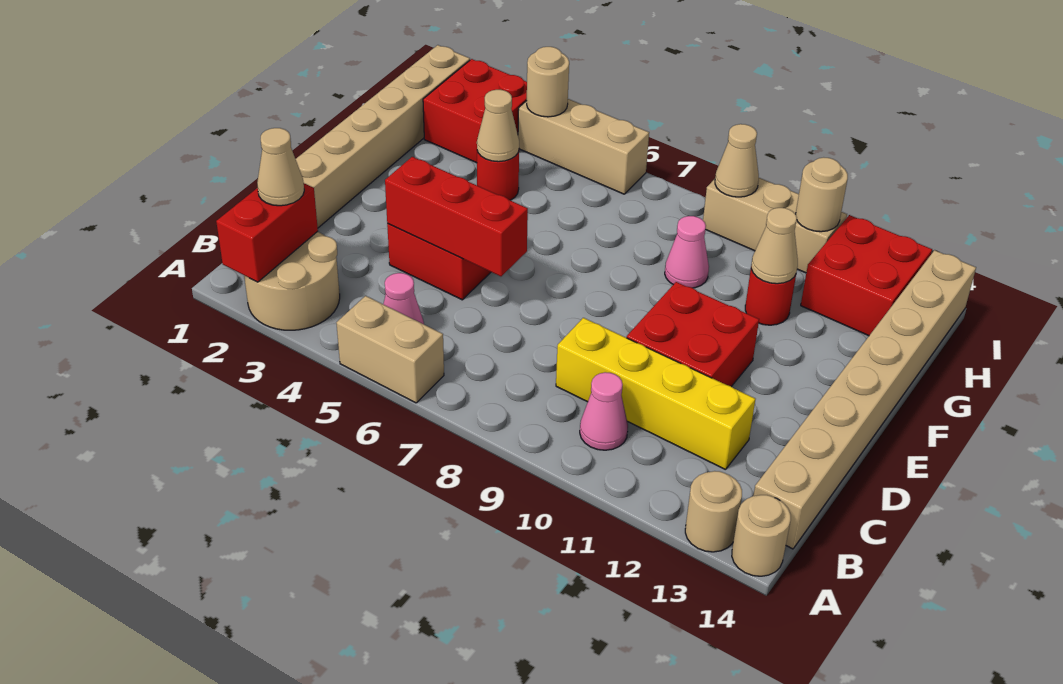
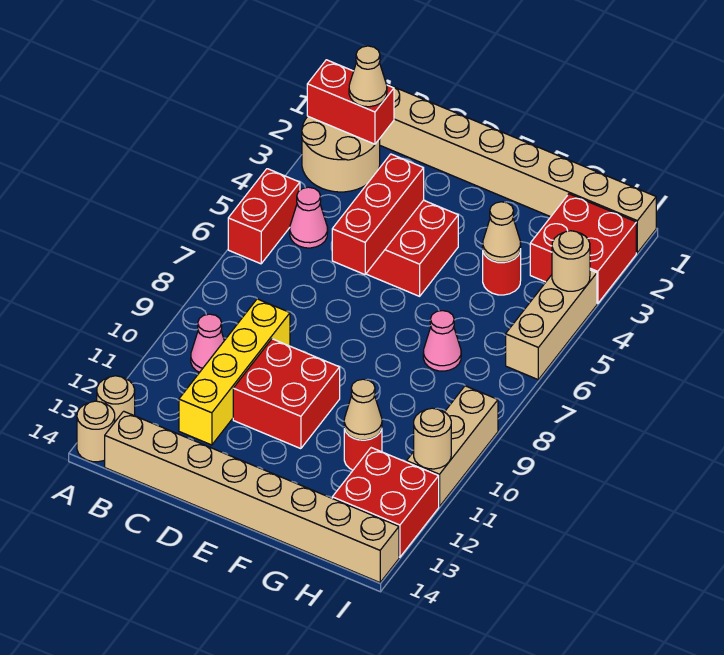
tan 1x2 brick [336,296,444,403] -> red 1x2 brick [228,169,300,264]
pink 1x1 cone [665,216,709,288] -> pink 1x1 cone moved to [423,311,461,371]
tan 1x1 cone [715,124,759,197] -> none

